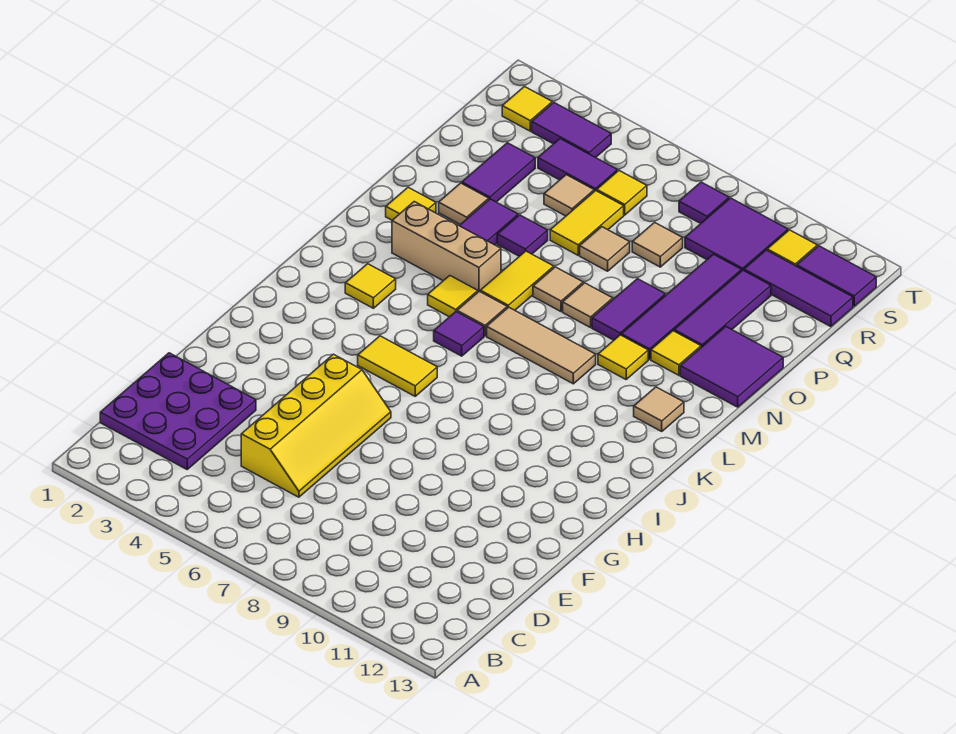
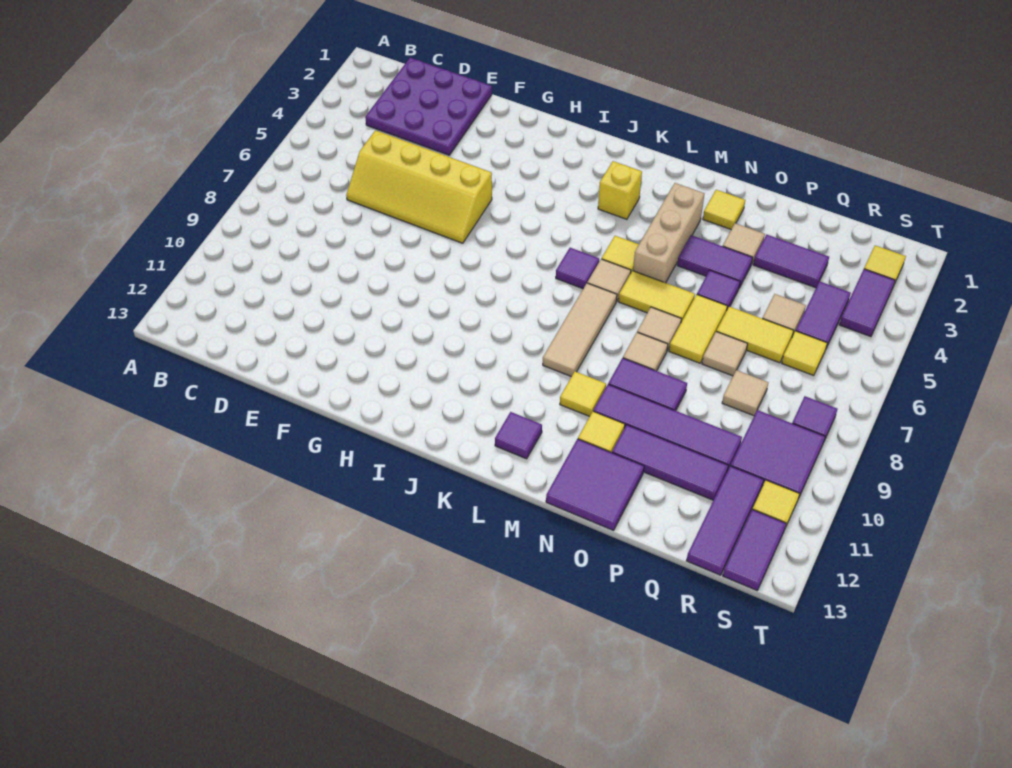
yellow 1x2 tile [358,336,437,396] -> yellow 1x2 tile moved to [669,295,727,363]
yellow 1x1 tile [345,264,396,308] -> yellow 1x1 brick [598,161,642,219]
tan 1x1 tile [634,387,684,431] -> purple 1x1 tile [495,412,542,459]

